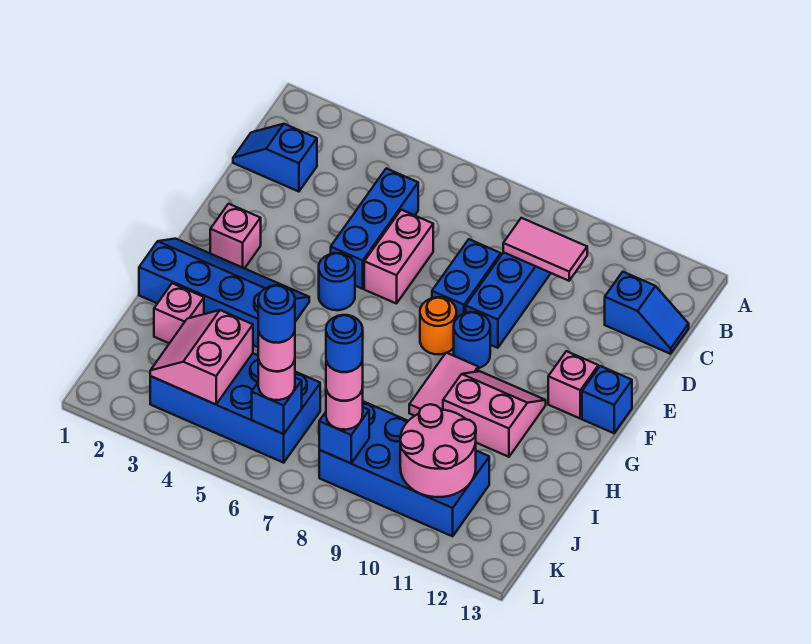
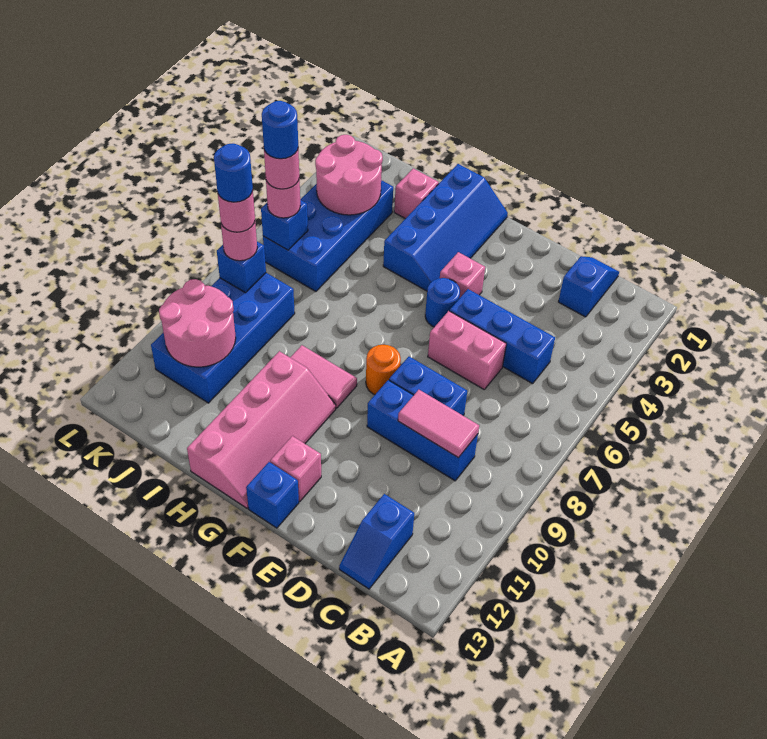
pink 1x2 tile [503,218,587,281] -> pink 1x2 tile turned to [398,390,479,458]
pink 1x1 brick [210,204,261,269] -> pink 1x1 brick moved to [440,252,485,298]
blue 1x1 round brick [454,312,490,368] -> none
pink 2x2 slope [443,371,546,457] -> pink 2x4 slope [187,351,336,508]
pink 2x2 slope [150,310,253,404] -> pink 2x2 round brick [315,135,383,215]

